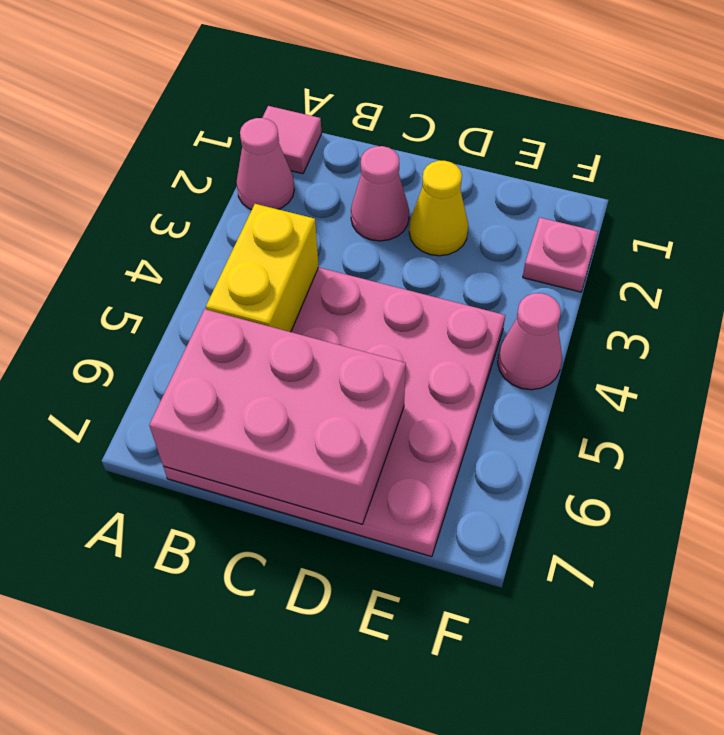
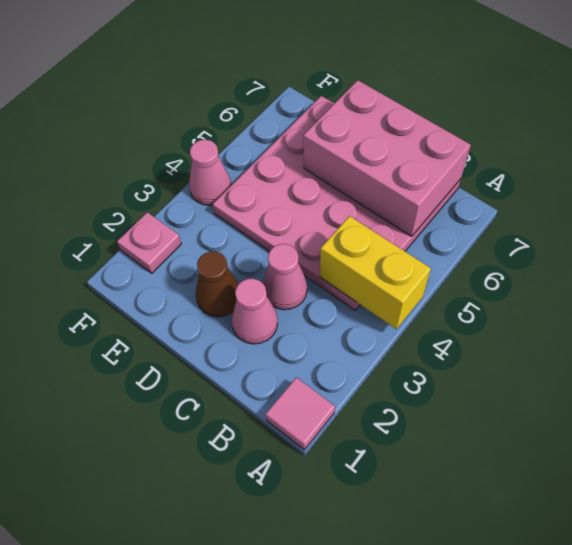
pink 1x1 cone [236,118,294,210] -> pink 1x1 cone moved to [263,244,307,310]
yellow 1x2 brick [206,204,319,332] -> yellow 1x2 brick turned to [320,216,431,329]
yellow 1x1 cone [409,161,468,256] -> brown 1x1 cone [196,251,238,317]

